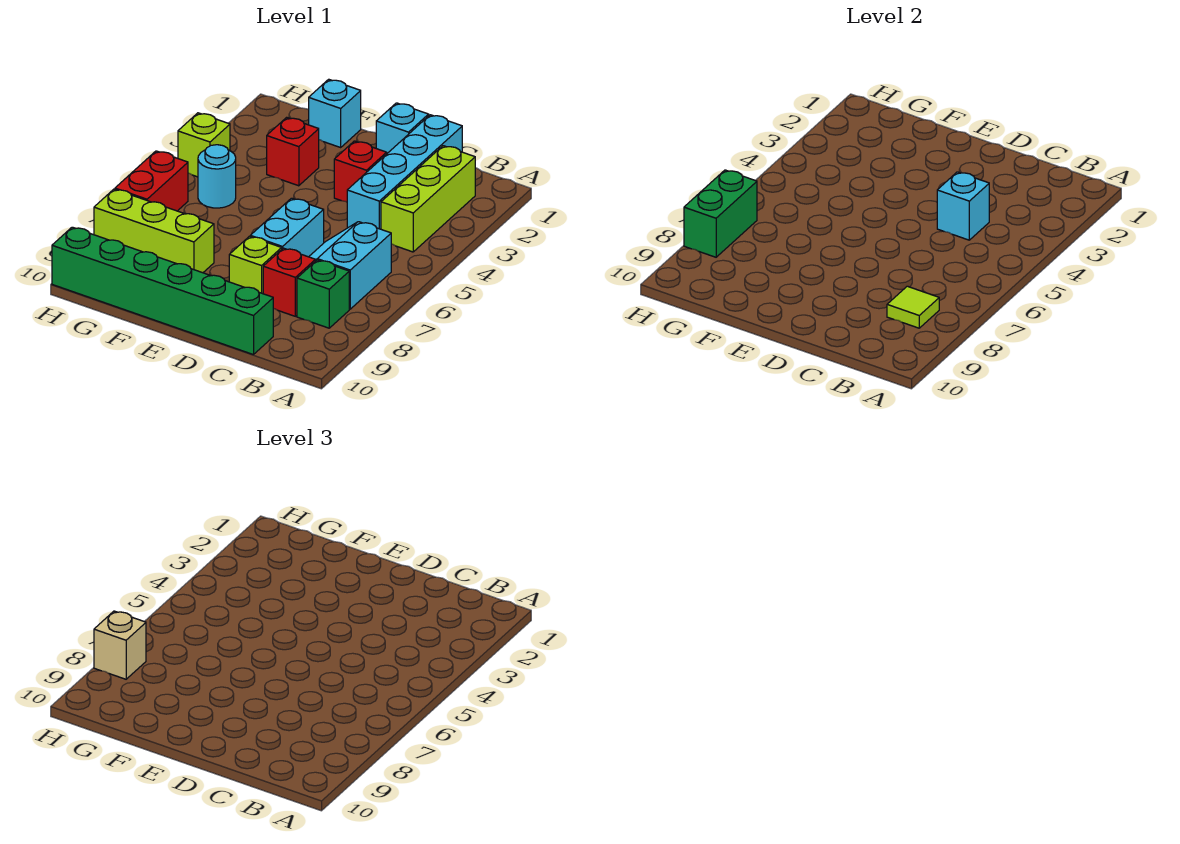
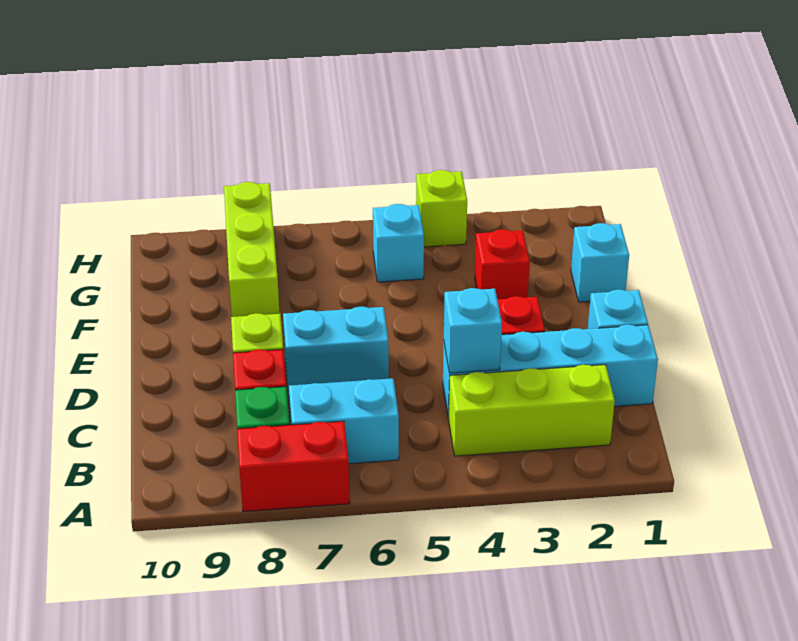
lime 1x1 tile [887,286,939,328] -> none
green 1x6 brick [52,227,273,355] -> none
cyan 1x1 round brick [198,145,236,208] -> cyan 1x1 brick [373,204,424,282]
red 1x2 brick [115,151,188,211] -> red 1x2 brick moved to [237,421,350,512]
green 1x2 brick [684,170,757,257] -> none
tan 1x1 brick [94,611,146,679] -> none

